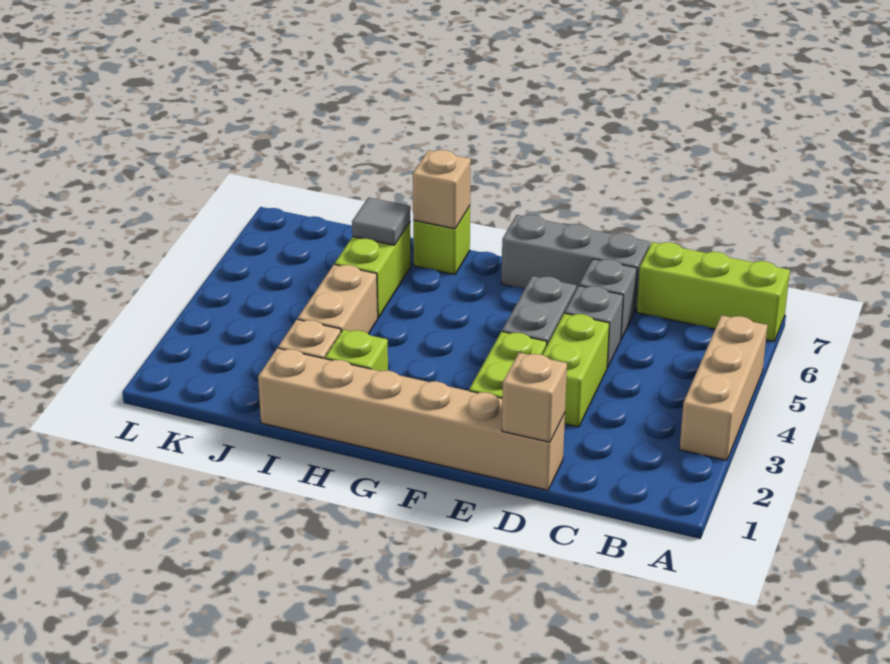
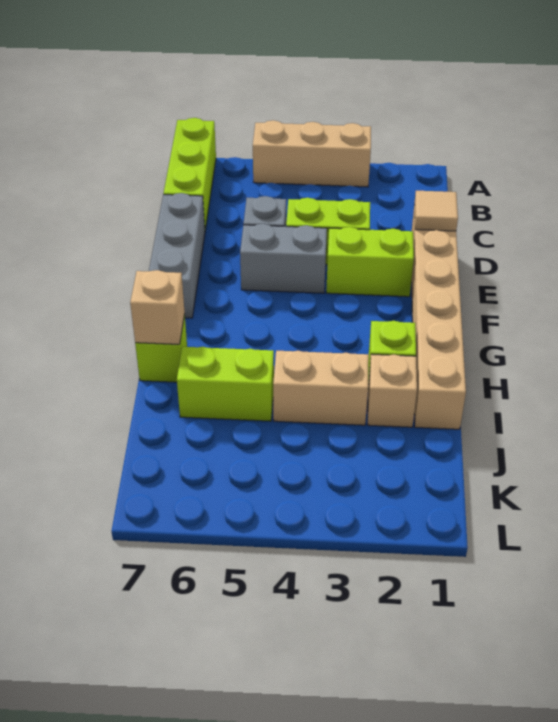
tan 1x1 brick [502,353,567,442] -> tan 1x1 tile [414,191,458,231]
grey 1x1 brick [579,259,637,339] -> none
grey 1x1 tile [352,198,410,245] -> none

